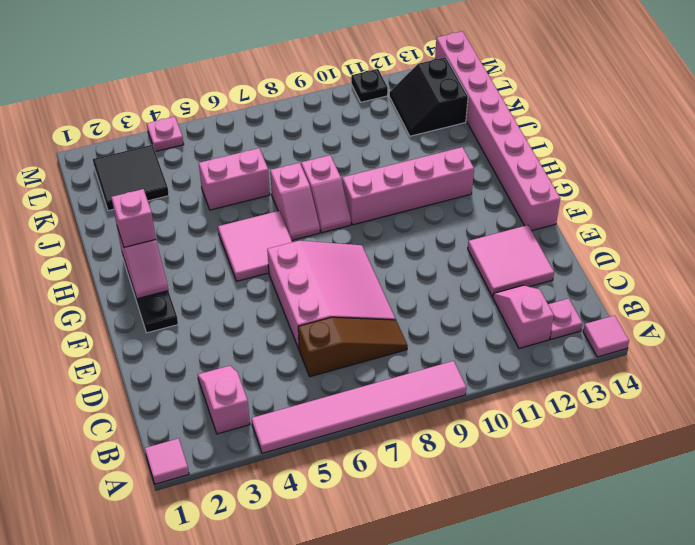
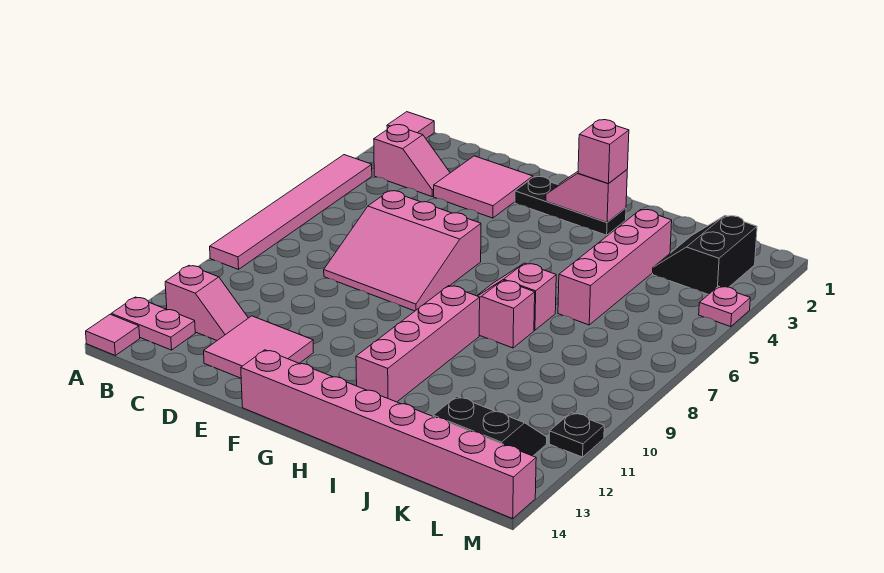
pink 1x1 plate [548,299,582,339] -> pink 1x2 plate [111,297,195,350]
brown 1x3 slope [298,317,408,377] -> none
pink 2x2 tile [218,211,292,281] -> pink 2x2 tile moved to [434,156,533,218]
pink 1x2 brick [199,148,270,210] -> pink 1x4 brick [558,210,672,325]
black 2x2 tile [93,145,169,211] -> black 2x2 slope [653,216,757,295]

